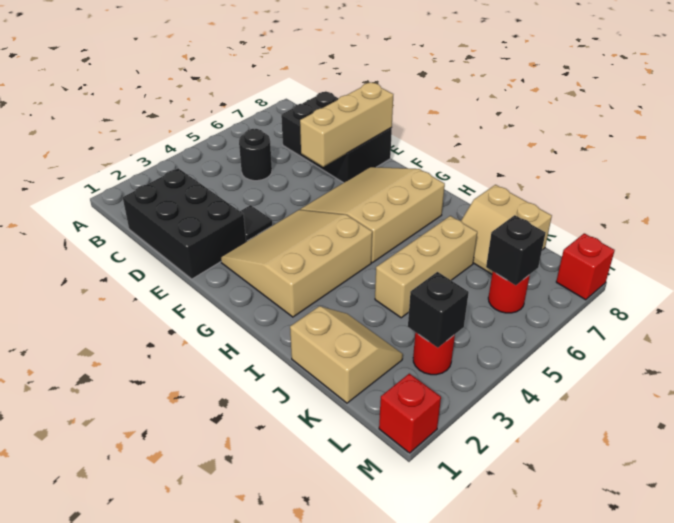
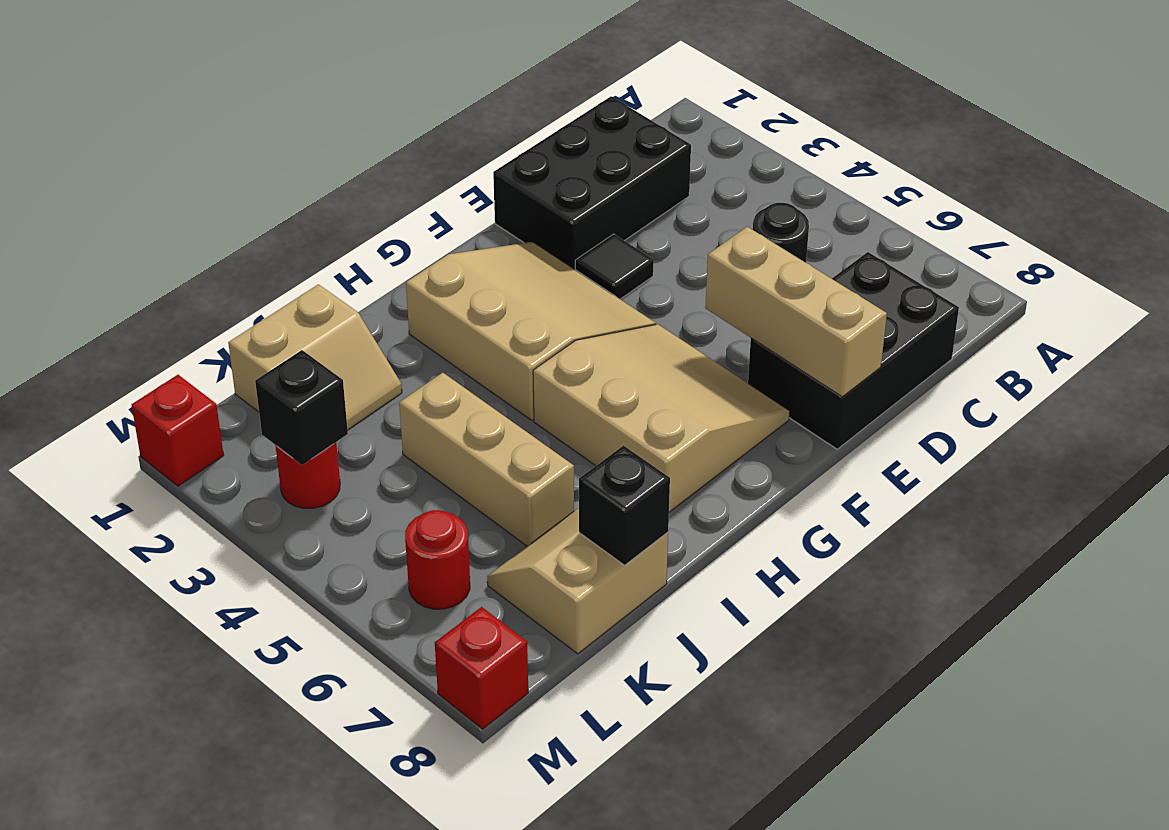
black 1x1 brick [486,215,546,285] -> black 1x1 brick moved to [579,446,670,565]

